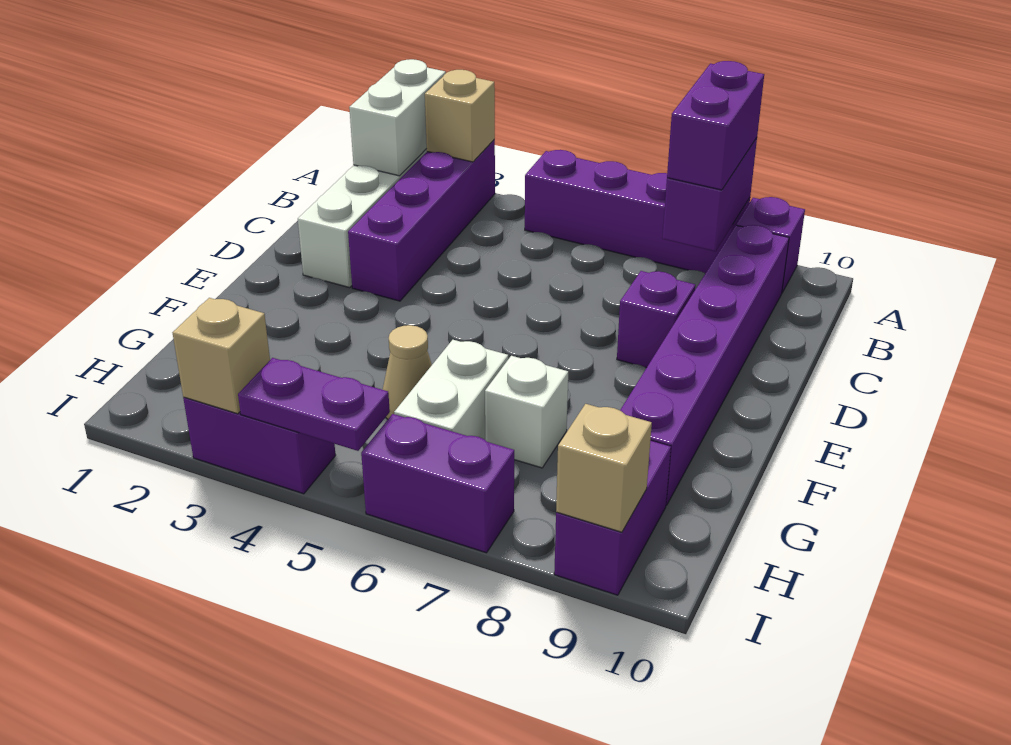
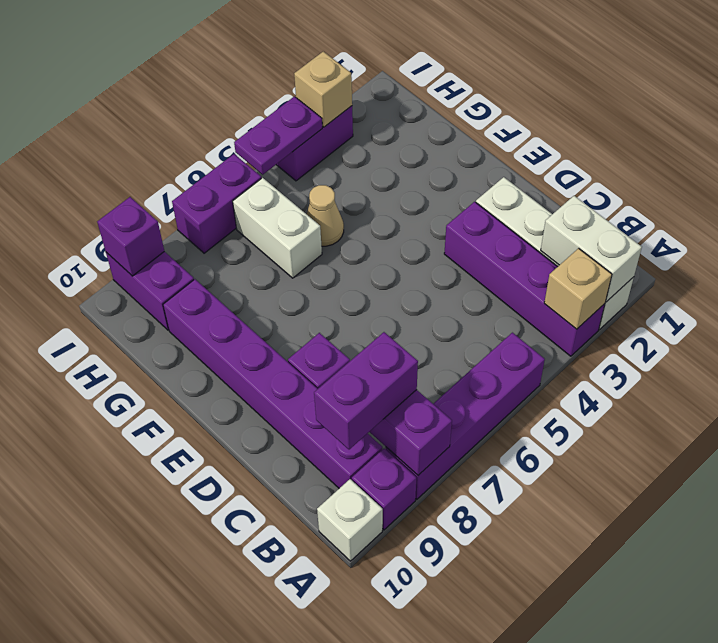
purple 1x2 brick [667,61,764,190] -> purple 1x2 brick turned to [314,332,418,449]
white 1x1 brick [485,356,568,468] -> white 1x1 brick moved to [317,479,383,561]
tan 1x1 brick [556,404,652,532] -> purple 1x1 brick [97,197,164,276]

